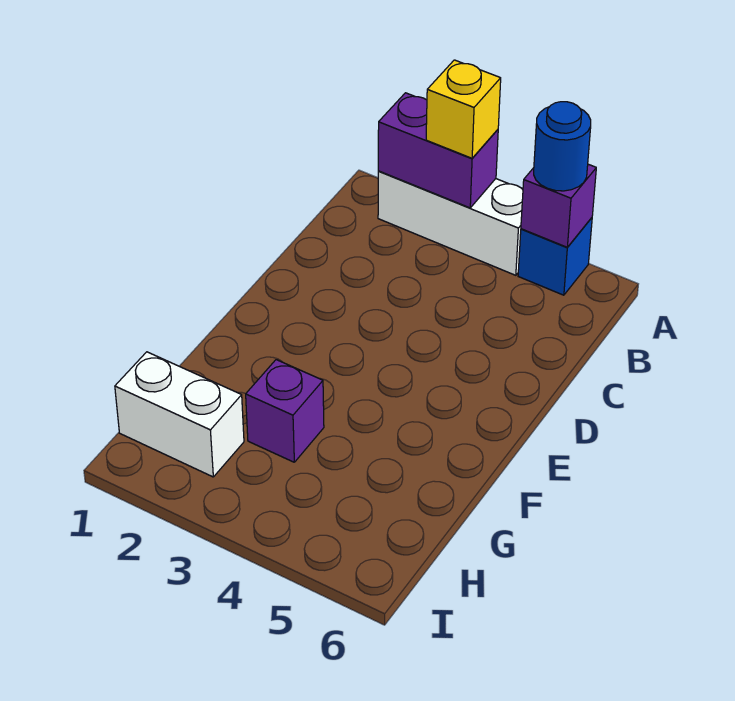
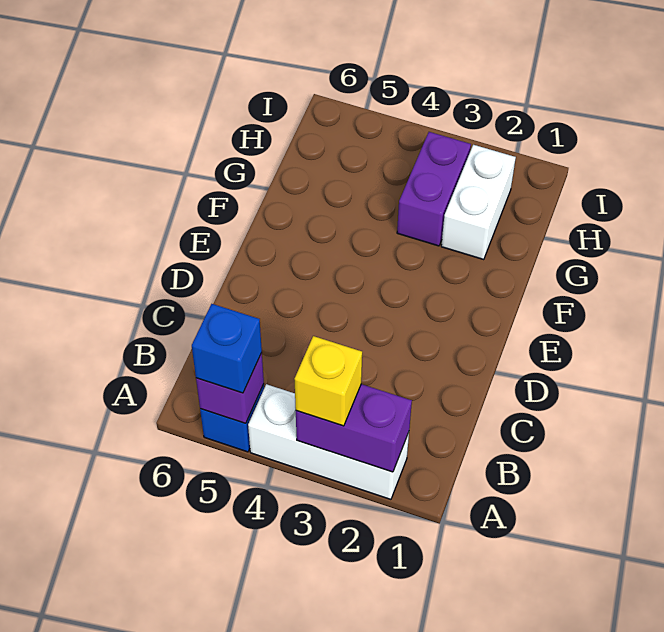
blue 1x1 round brick [534,102,591,191] -> blue 1x1 brick [192,304,262,393]
purple 1x1 brick [246,360,324,462] -> purple 1x2 brick [397,132,471,246]
white 1x2 brick [115,352,244,477] -> white 1x2 brick turned to [441,145,516,260]

